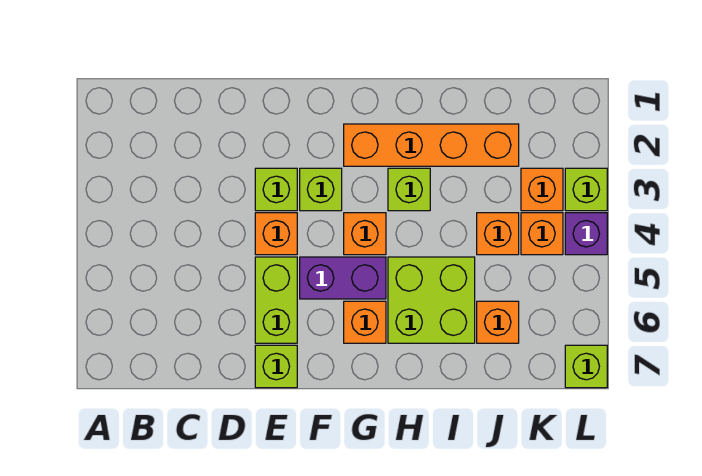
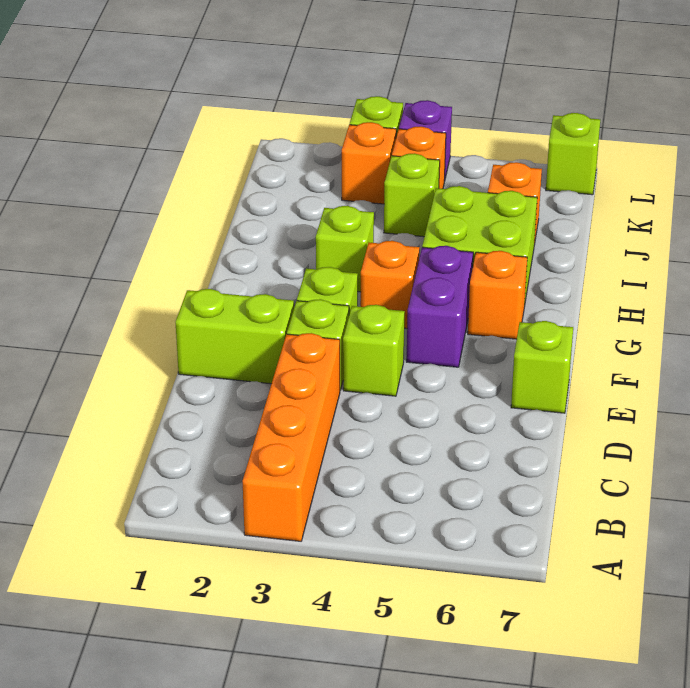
orange 1x1 brick [255,213,297,255] -> lime 1x1 brick [343,305,405,396]
lime 1x2 brick [255,257,297,343] -> lime 1x2 brick moved to [176,289,294,384]
orange 1x4 brick [344,124,519,166] -> orange 1x4 brick moved to [243,333,340,541]
orange 1x1 brick [477,213,519,255] -> lime 1x1 brick [384,153,440,237]

